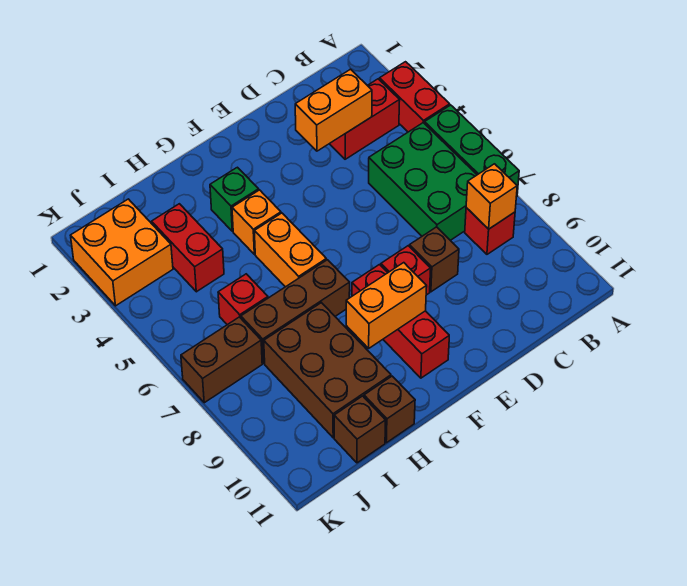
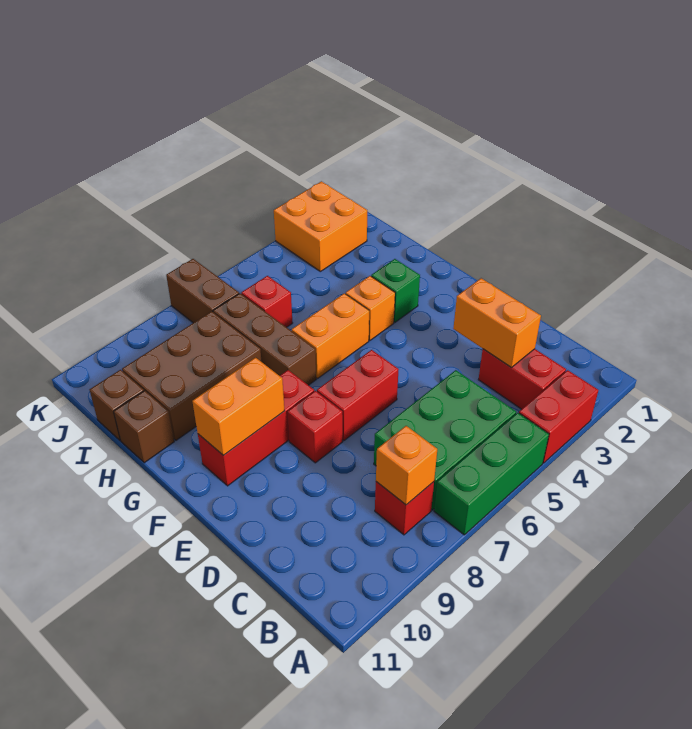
brown 1x1 brick [410,227,459,292] -> none
orange 1x2 brick [346,263,427,348] -> orange 1x2 brick turned to [192,358,284,455]
red 1x2 brick [152,204,224,292] -> red 1x2 brick moved to [317,350,399,441]

